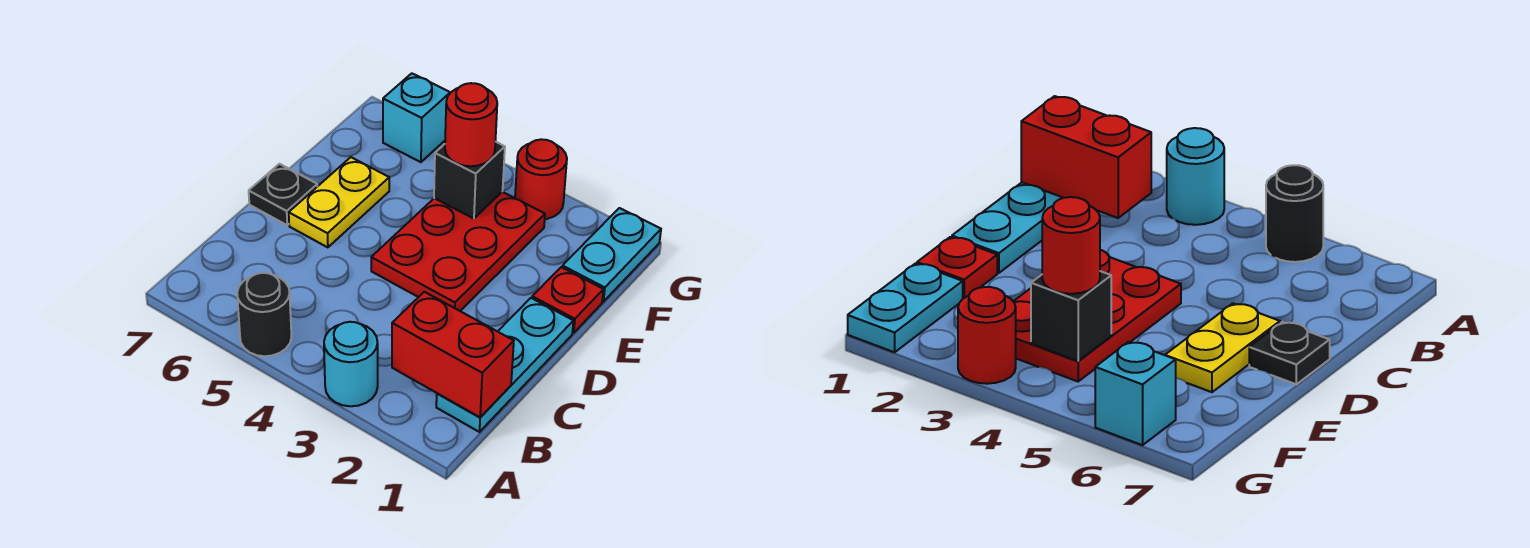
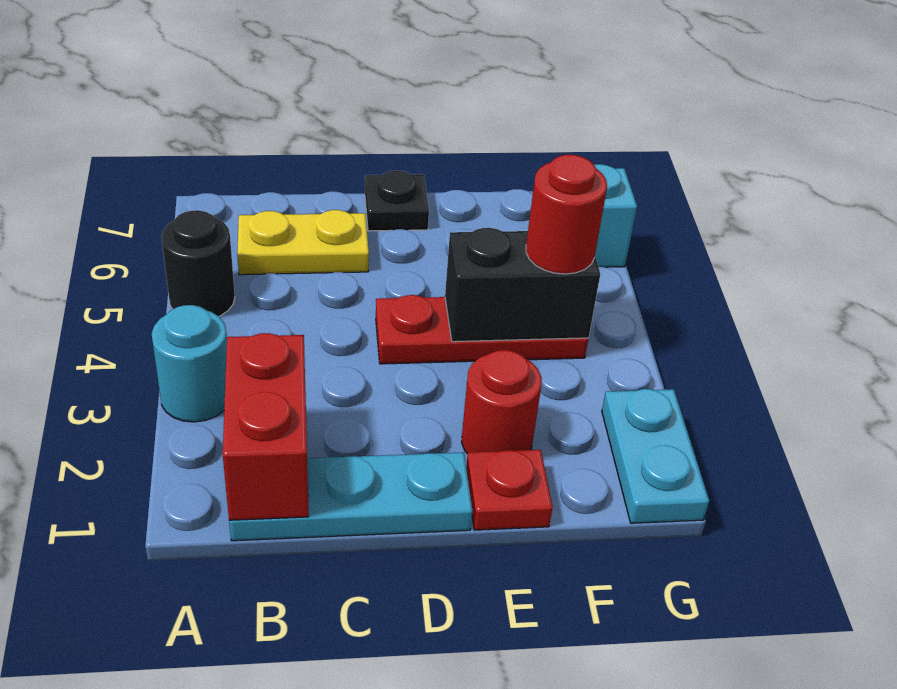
red 2x3 plate [371,192,545,311] -> red 1x3 plate [376,295,588,364]
yellow 1x2 plate [289,157,389,247] -> yellow 1x2 plate moved to [237,210,369,275]
cyan 1x2 plate [562,208,661,302] -> cyan 1x2 plate turned to [602,389,709,523]
black 1x1 brick [434,142,505,219] -> black 1x2 brick [445,228,600,342]
red 1x1 round brick [515,139,567,219] -> red 1x1 round brick moved to [462,350,542,454]

